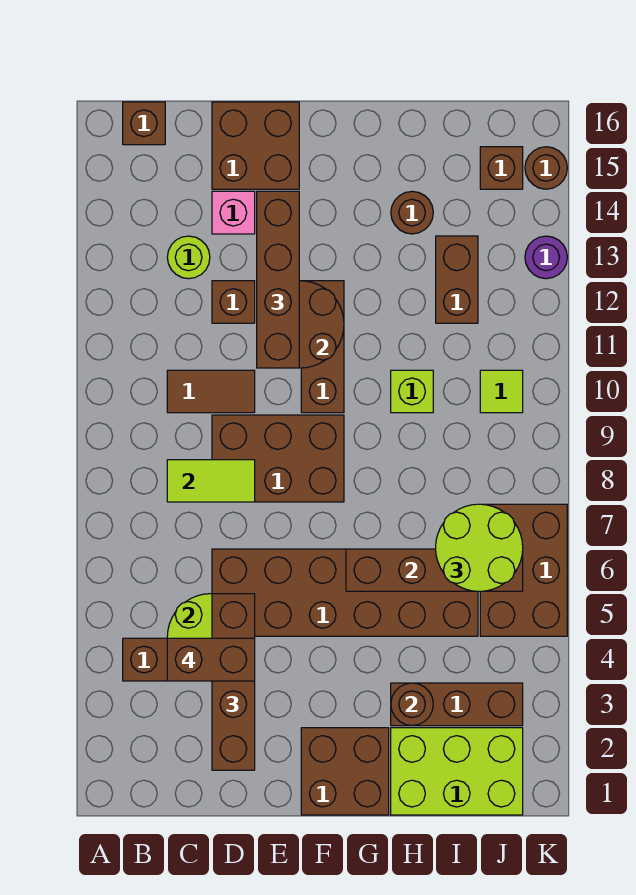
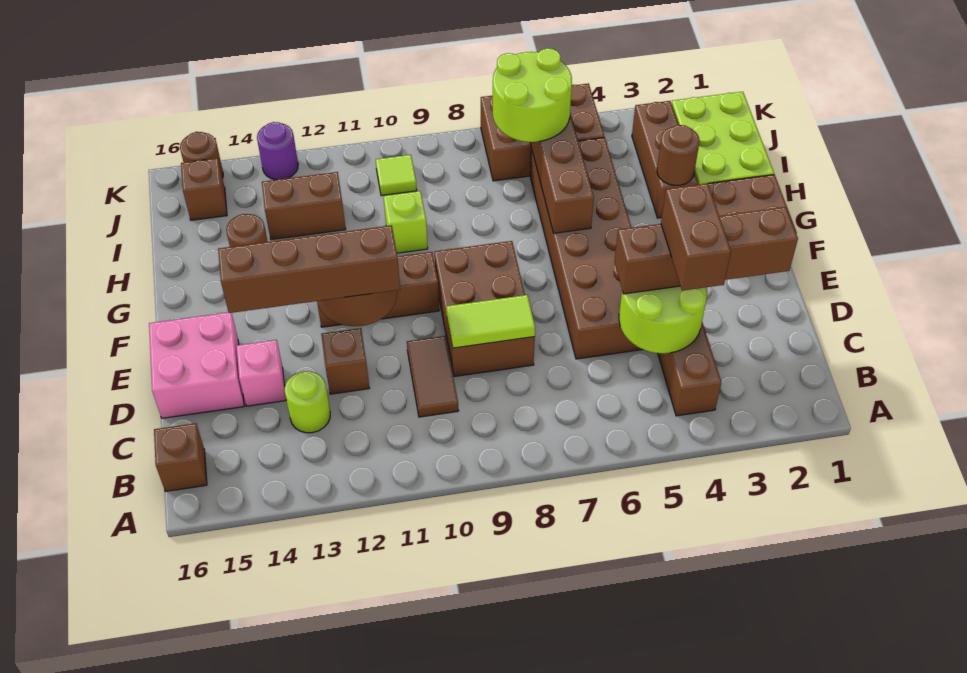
lime 1x2 tile [167,460,255,502] -> lime 1x2 tile turned to [446,295,535,348]
brown 2x2 brick [212,102,299,189] -> pink 2x2 brick [149,312,244,418]

